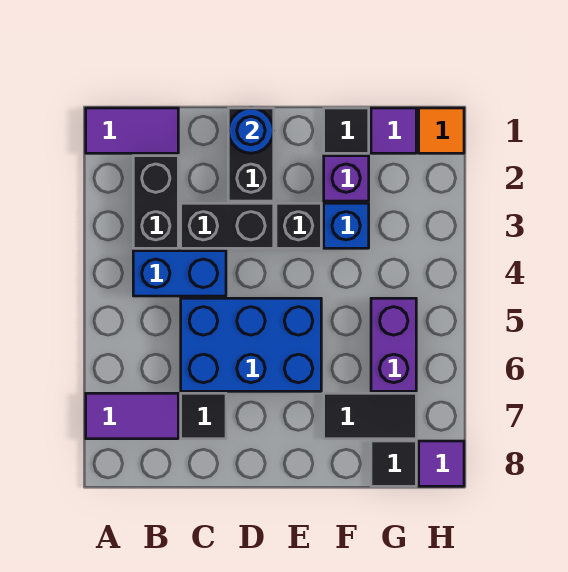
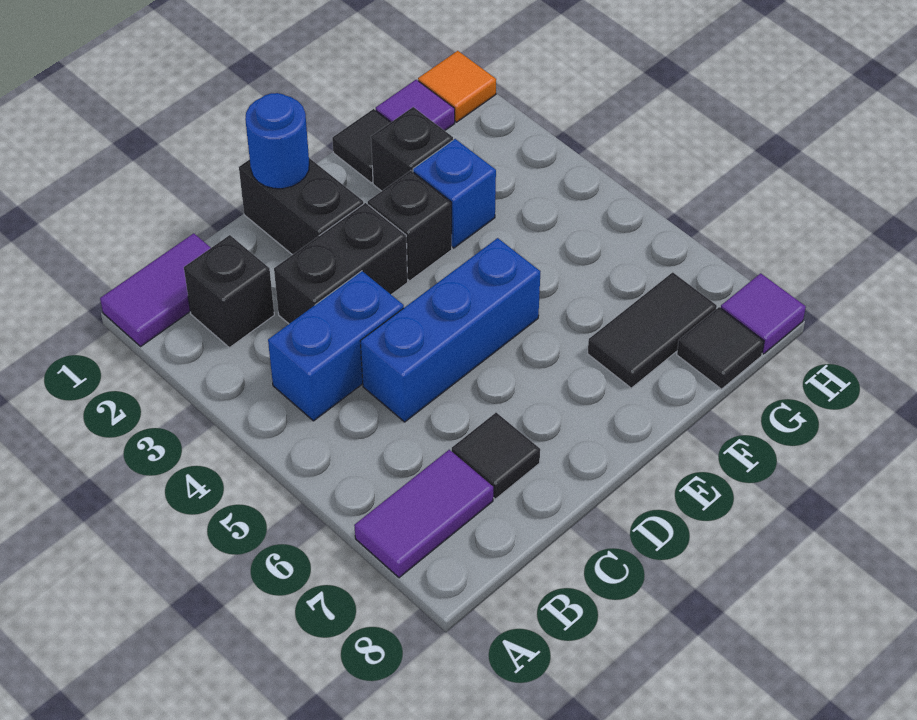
black 1x2 brick [133,156,178,248] -> black 1x1 brick [184,235,274,348]
blue 2x3 brick [181,298,321,391] -> blue 1x3 brick [360,238,540,422]
purple 1x1 brick [324,156,369,201] -> black 1x1 brick [371,107,453,191]
purple 1x2 brick [371,298,416,391] -> none

